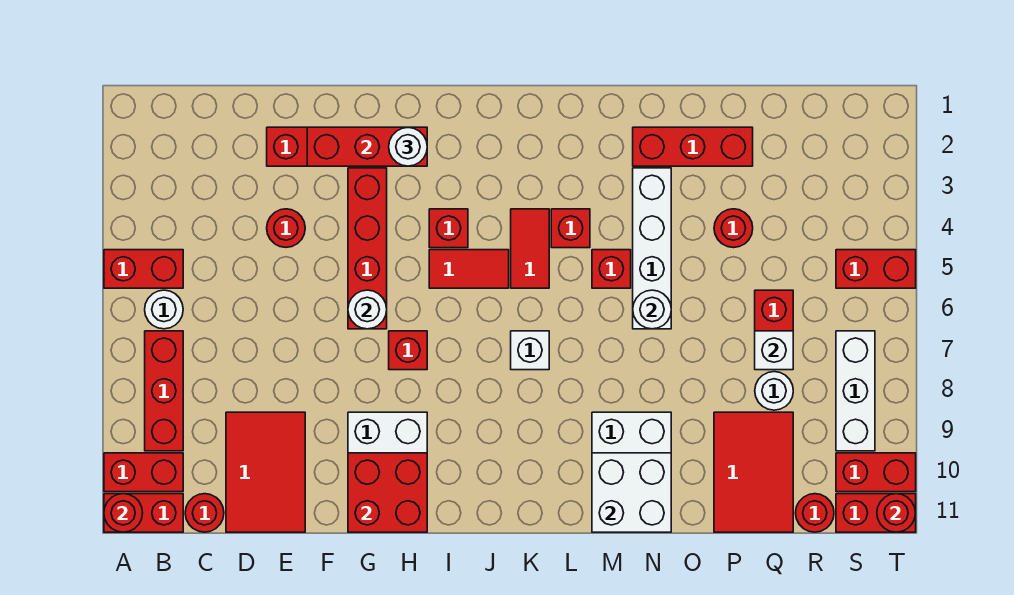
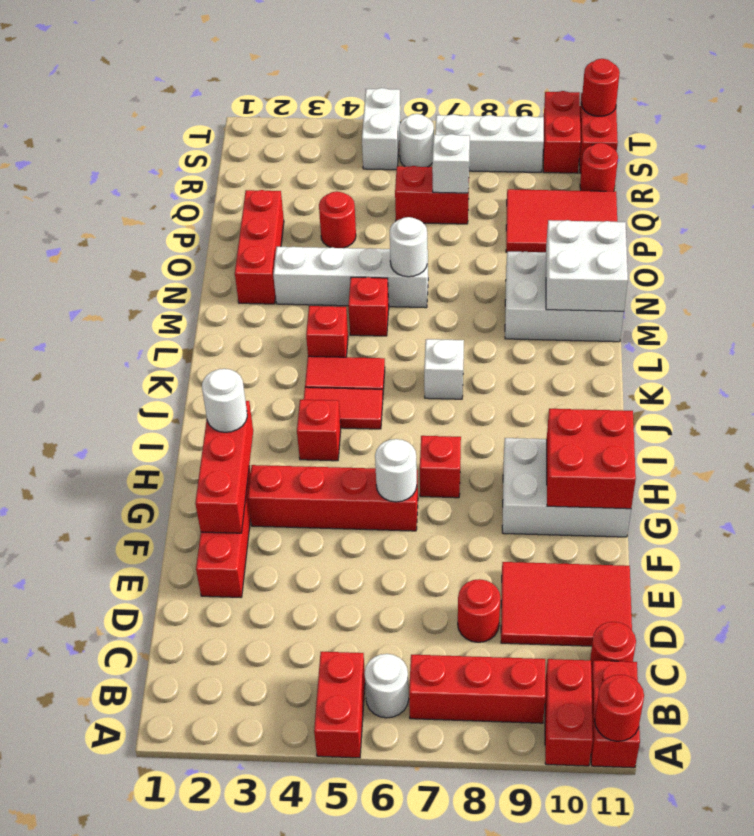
red 1x1 round brick [267,209,305,247] -> red 1x1 round brick moved to [458,579,500,642]
red 1x2 tile [429,250,509,288] -> red 1x2 tile turned to [304,387,383,429]
white 1x1 round brick [755,372,793,410] -> white 1x1 round brick moved to [399,114,434,167]
red 1x2 brick [836,250,916,288] -> white 1x2 brick [362,88,400,170]

